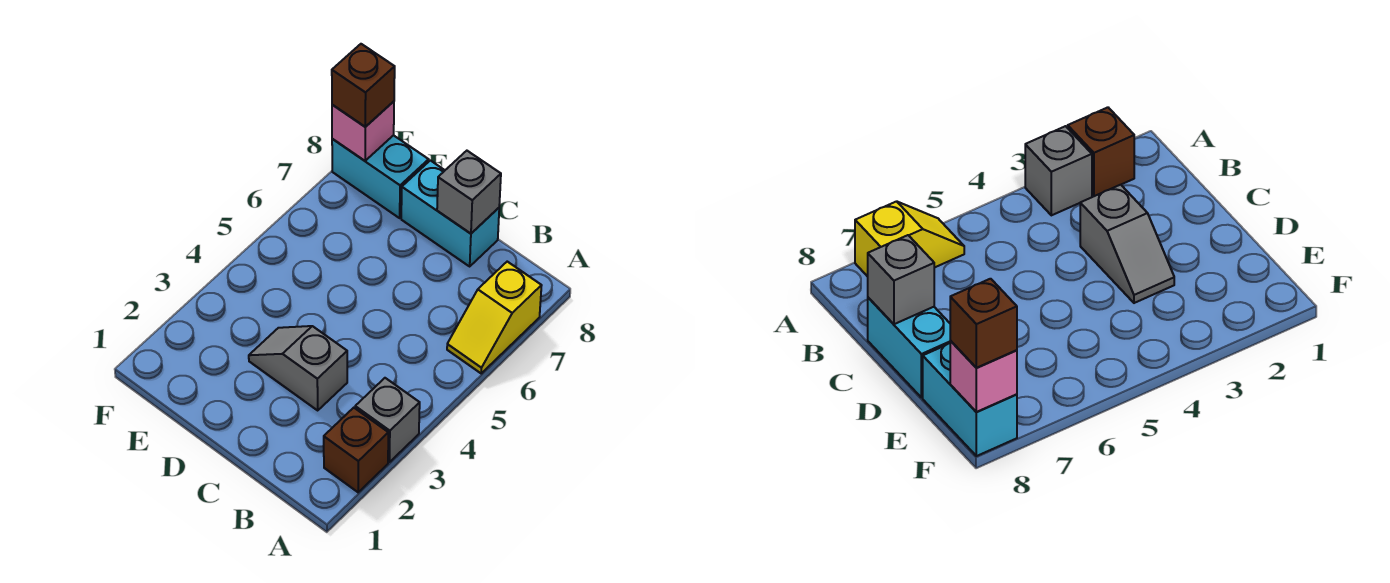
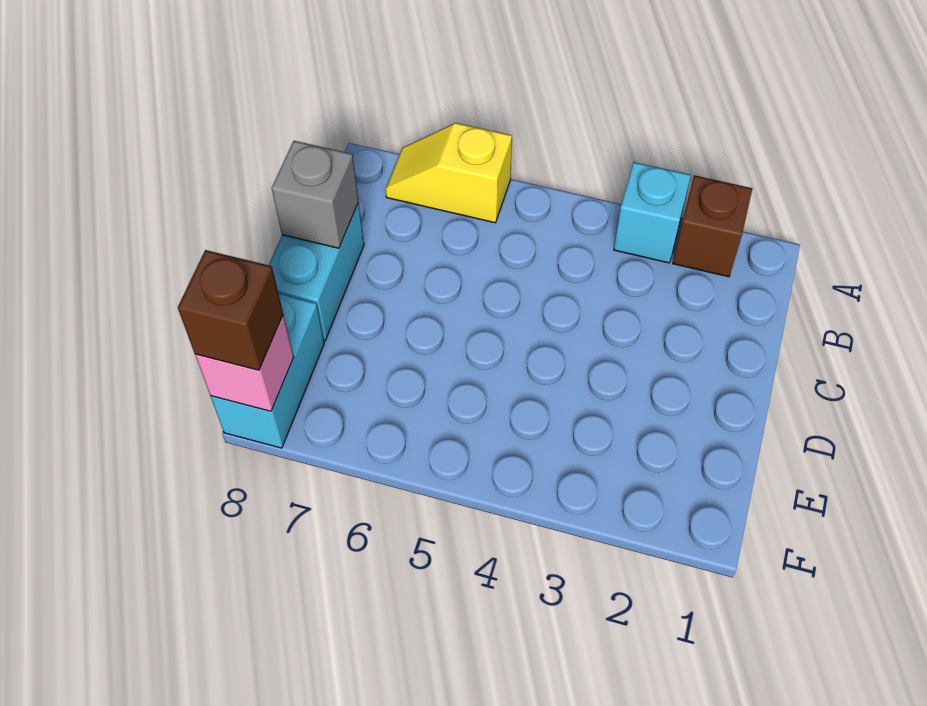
grey 1x1 brick [355,378,420,462] -> cyan 1x1 brick [614,162,691,263]
yellow 1x2 slope [447,262,542,373] -> yellow 1x2 slope turned to [386,123,512,223]
grey 1x2 slope [249,326,347,410] -> none

